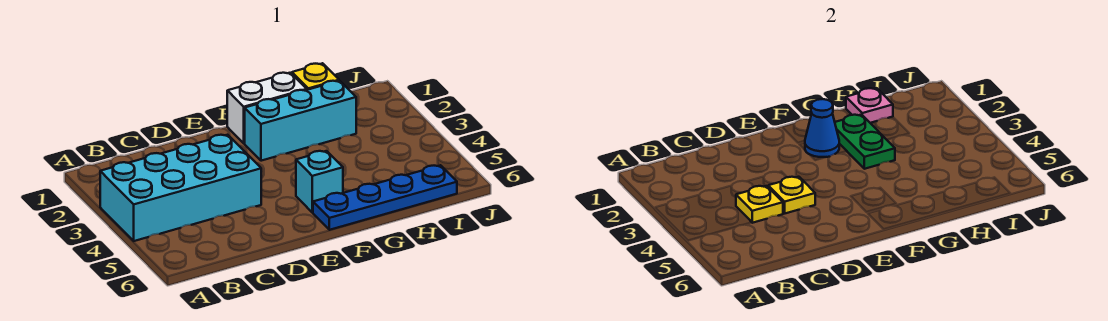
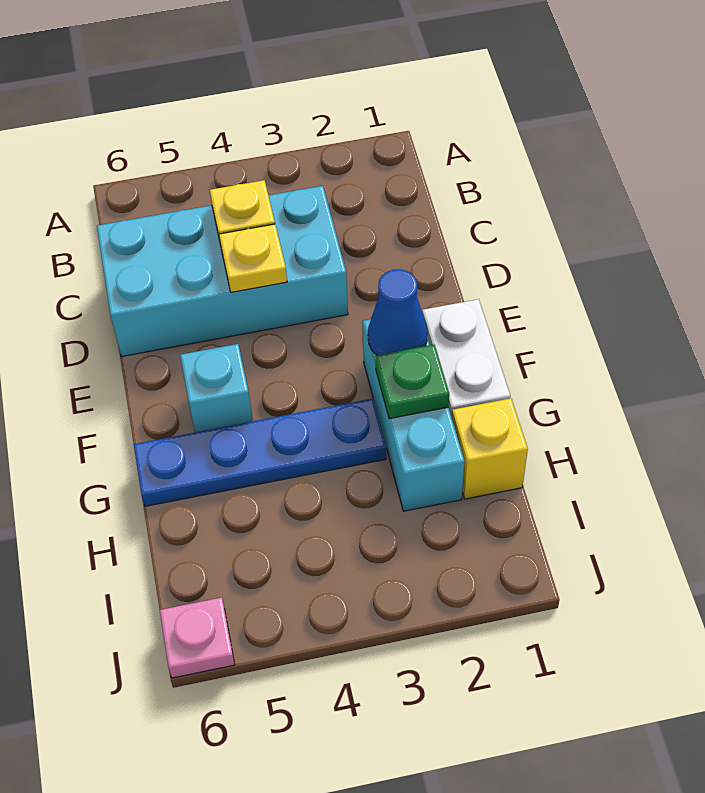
cyan 2x4 brick [100,135,261,241] -> cyan 2x4 brick turned to [97,186,348,357]
blue 1x4 plate [313,165,457,230] -> blue 1x4 plate turned to [134,399,386,506]
green 1x2 plate [835,115,895,169] -> green 1x1 plate [376,345,449,419]
pink 1x1 plate [846,88,893,123] -> pink 1x1 plate moved to [160,597,235,678]

